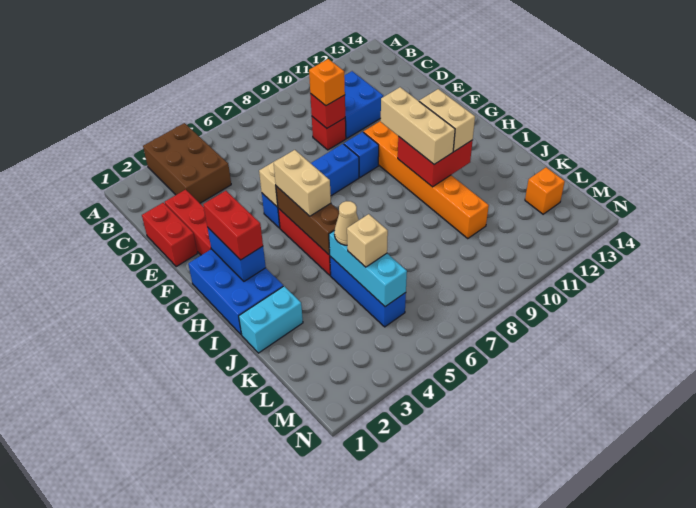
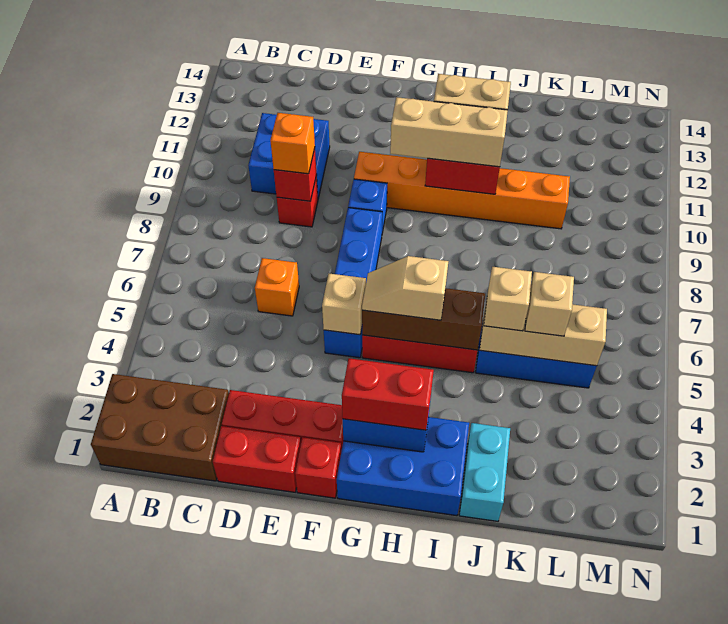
brown 2x3 brick [143,123,231,203] -> brown 2x3 brick moved to [91,374,229,481]
none -> red 1x1 brick [295,437,341,498]
tan 1x2 brick [274,150,331,216] -> tan 1x2 slope [362,256,448,320]
cyan 1x3 brick [329,230,407,307] -> tan 1x3 brick [480,299,607,366]
tan 1x1 cone [334,201,359,245] -> tan 1x1 brick [484,267,532,331]
orange 1x1 brick [525,167,565,214] -> orange 1x1 brick moved to [255,258,299,316]

